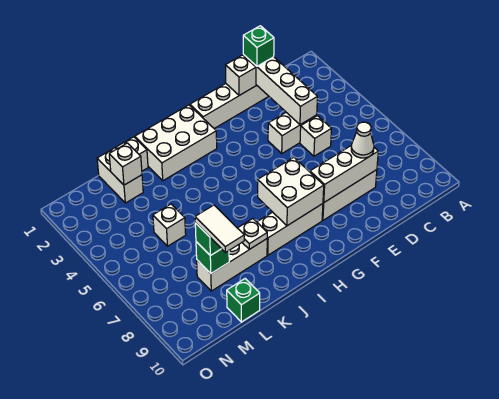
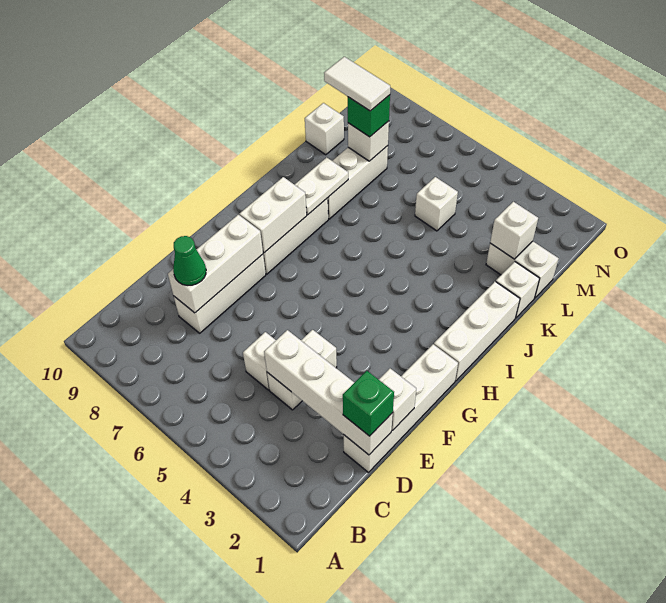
white 1x1 cone [351,122,374,158] -> green 1x1 cone [173,236,206,285]
white 2x2 brick [258,158,324,226] -> white 1x2 brick [239,177,307,253]
white 2x3 brick [135,105,217,181] -> white 1x3 brick [434,282,520,381]
white 1x1 plate [238,219,267,249] -> white 1x2 plate [295,157,348,215]
green 1x1 brick [196,242,229,273] -> white 1x1 brick [348,121,389,161]
green 1x1 brick [227,279,260,322] -> white 1x1 brick [305,103,344,155]

